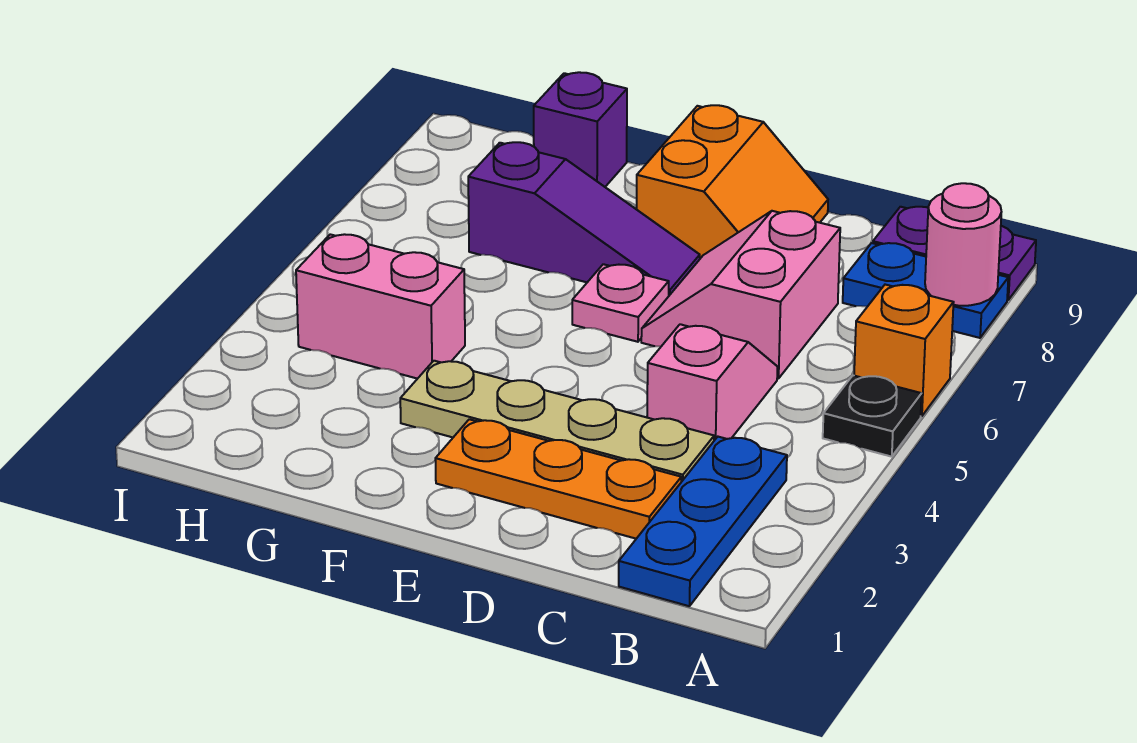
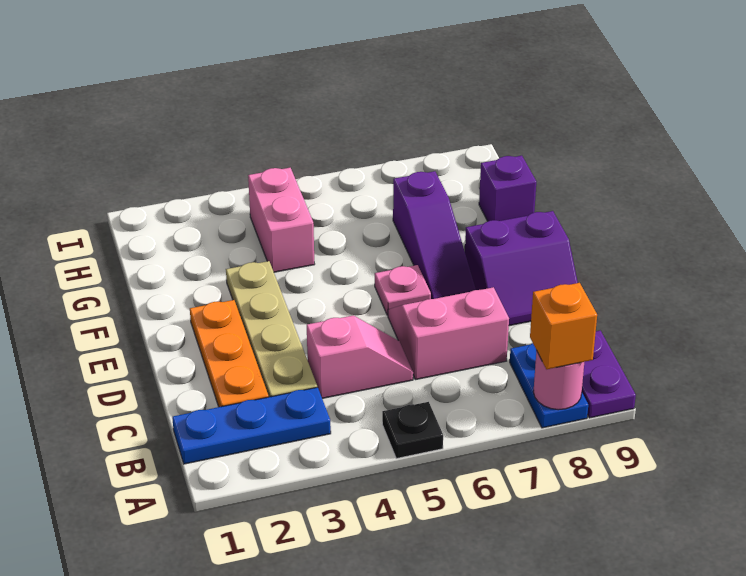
orange 1x1 brick [854,285,954,416] -> orange 1x1 brick moved to [530,283,597,369]
orange 2x2 slope [637,105,828,258] -> purple 2x2 slope [465,211,578,326]

